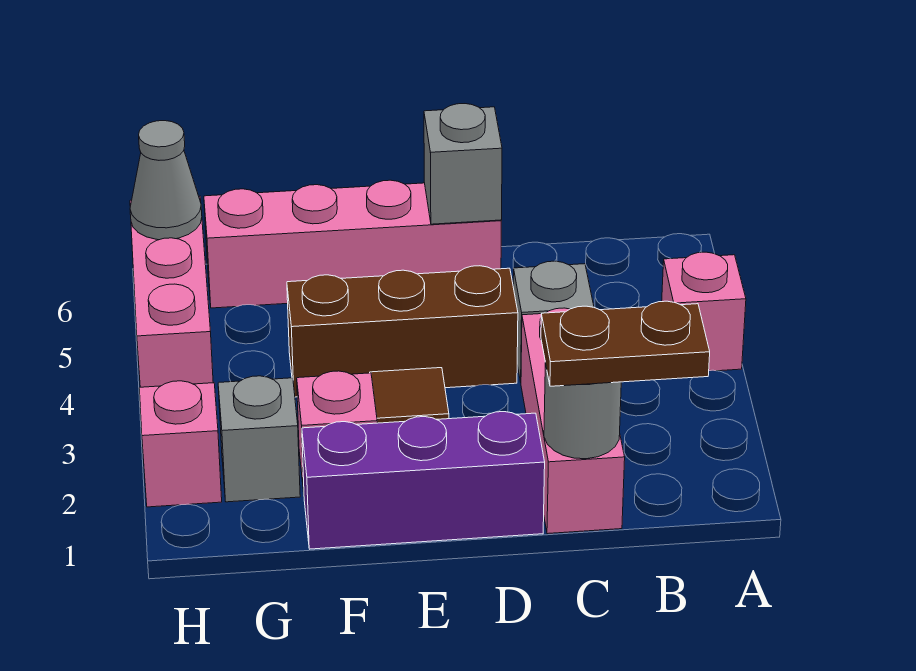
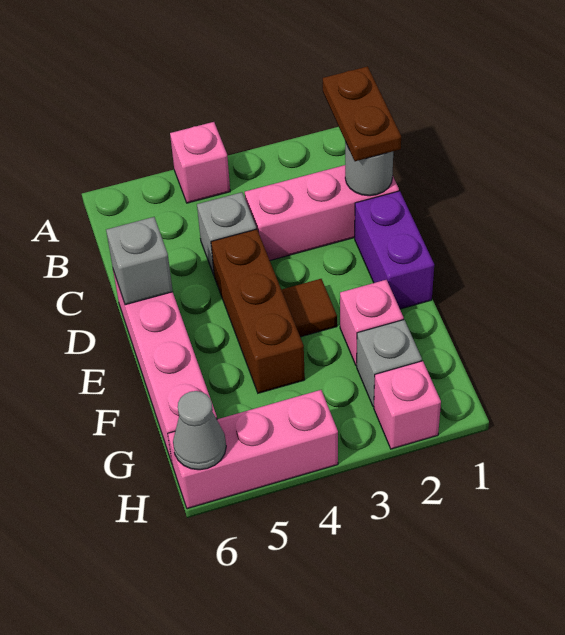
purple 1x3 brick [302,412,545,549] -> purple 1x2 brick [355,191,434,309]

